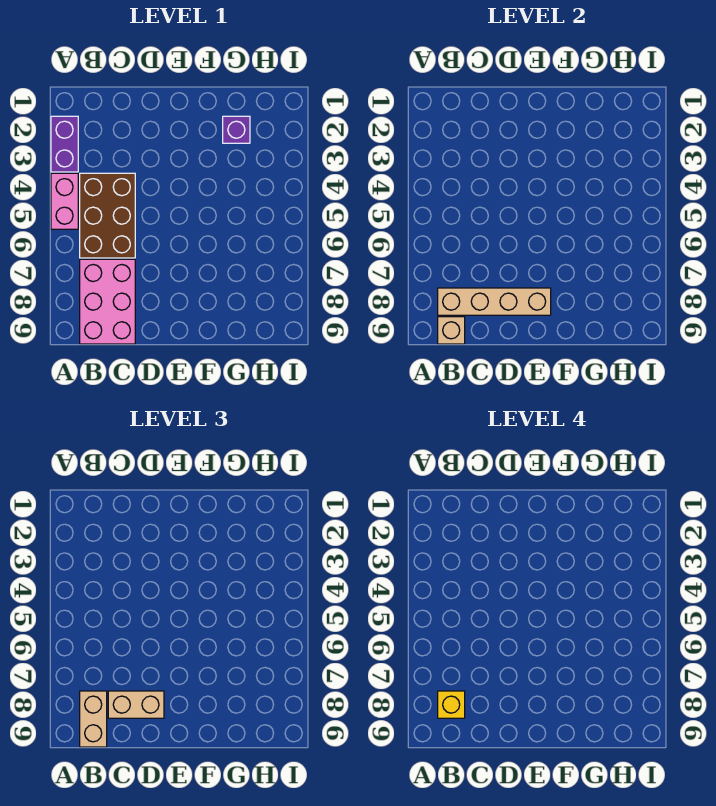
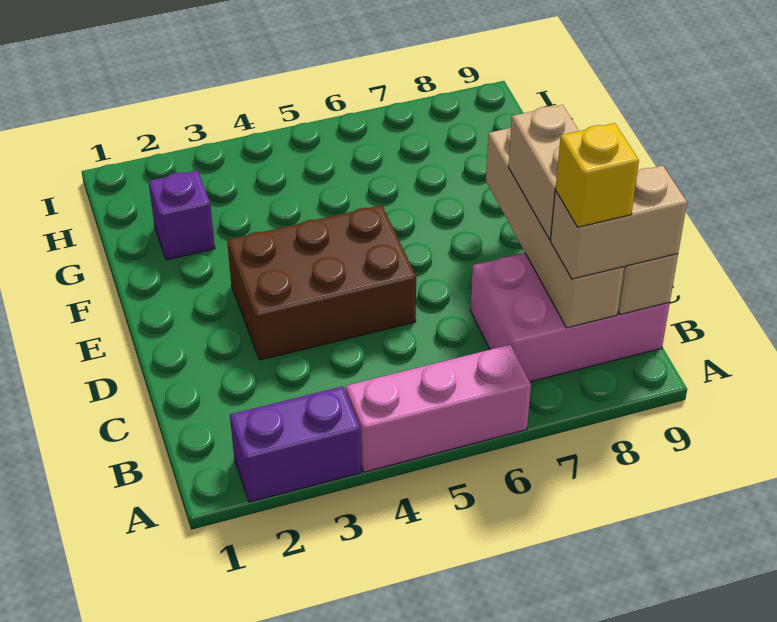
pink 1x2 brick [51,173,78,229] -> pink 1x3 brick [346,345,531,472]
brown 2x3 brick [80,173,135,258] -> brown 2x3 brick moved to [227,205,416,360]

